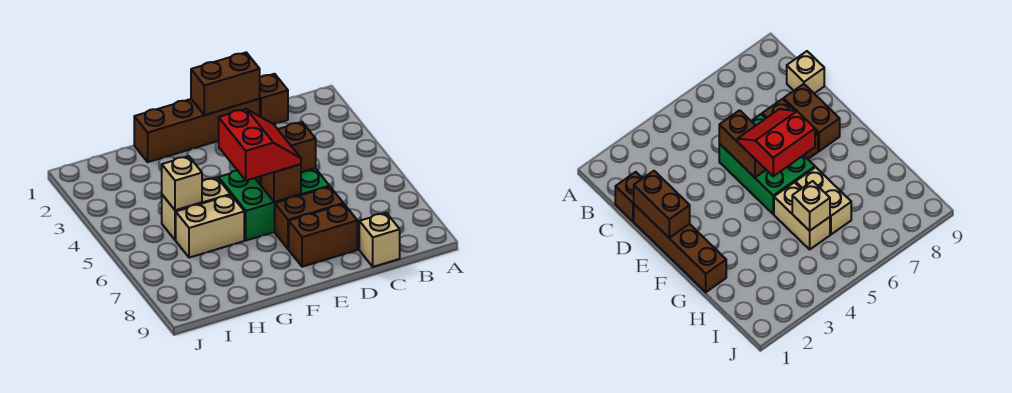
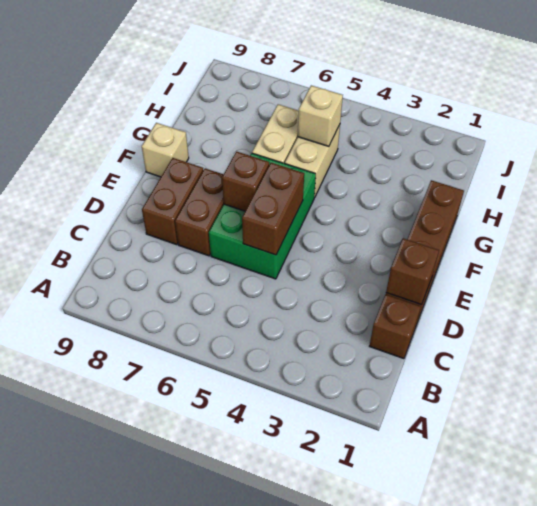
tan 1x1 brick [359,213,400,267] -> tan 1x1 brick moved to [142,123,189,177]
brown 1x2 brick [191,53,260,115] -> brown 1x1 brick [386,238,439,305]
red 2x2 slope [219,109,301,180] -> none

